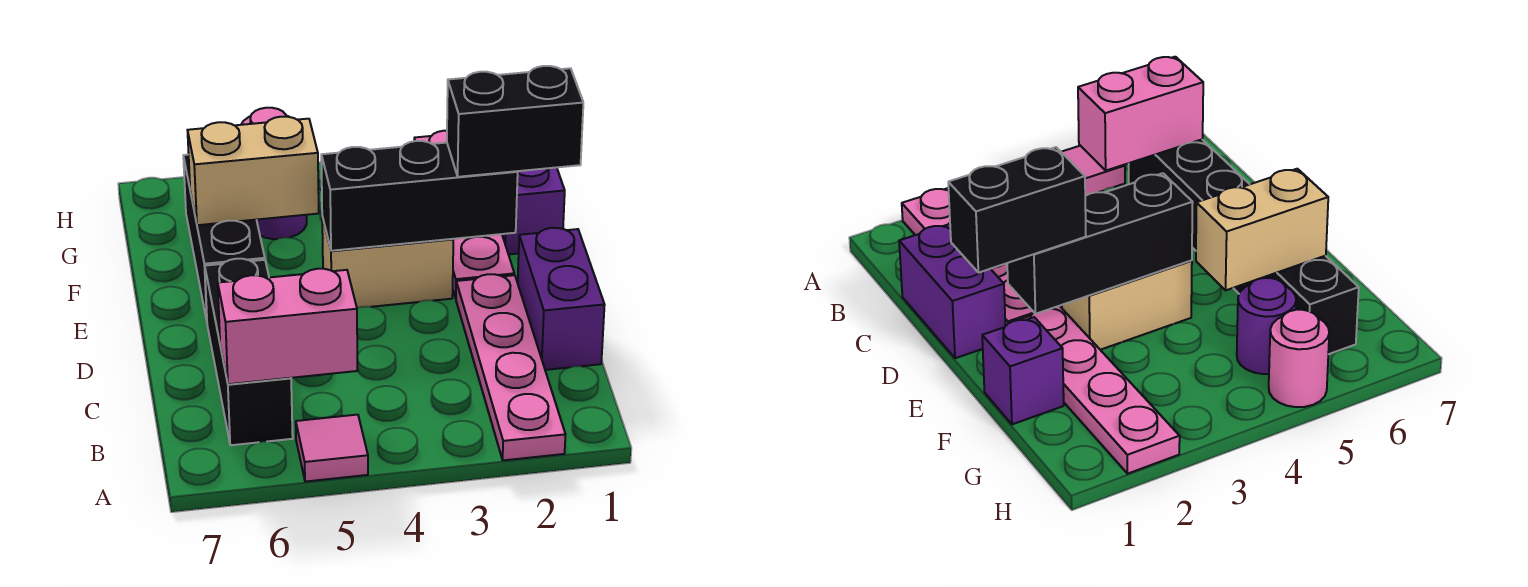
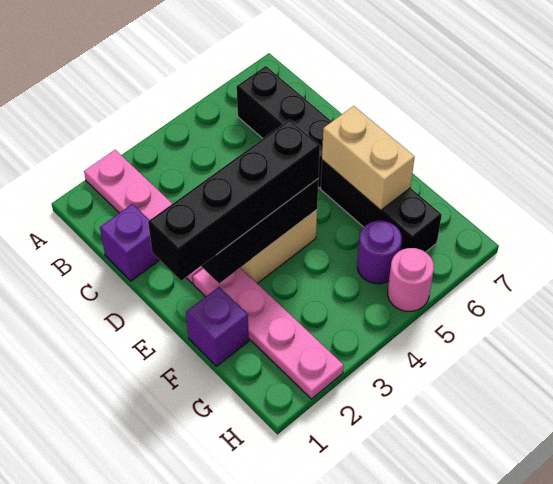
pink 1x1 tile [296,415,368,482] -> none
pink 1x2 brick [218,269,357,384] -> none
purple 1x2 brick [518,228,605,370] -> purple 1x1 brick [100,204,159,281]
black 1x2 brick [447,66,583,177] -> black 1x4 brick [148,120,320,281]
tan 1x2 brick [188,117,319,225] -> tan 1x2 brick turned to [322,106,415,210]

